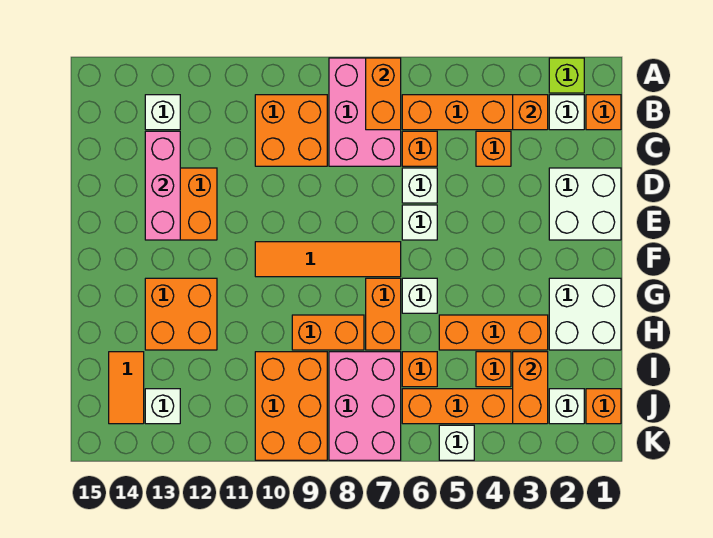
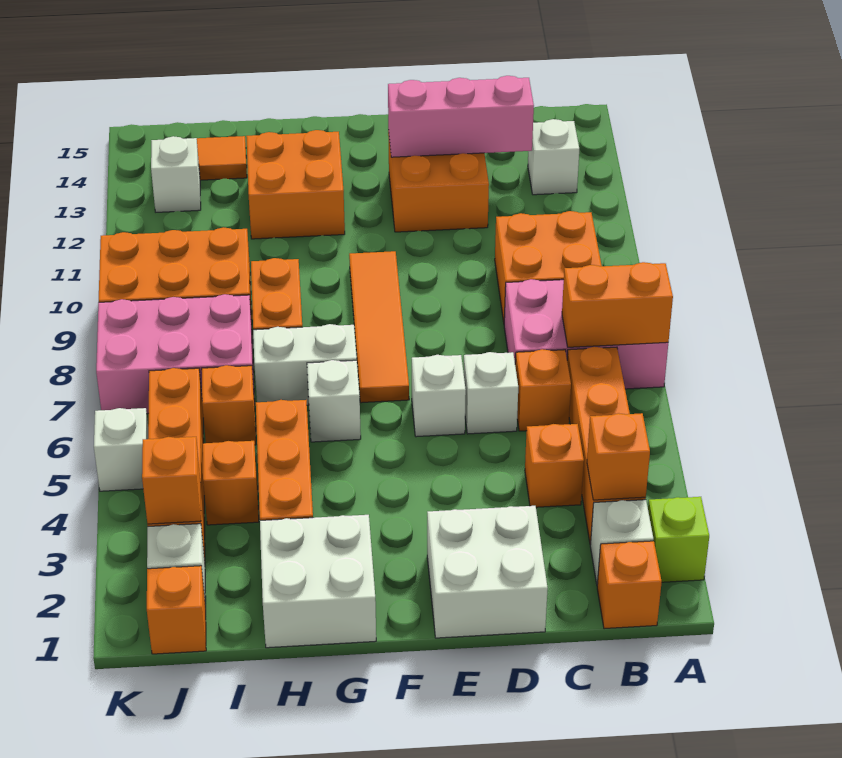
orange 1x2 brick [366,278,401,350] -> white 1x2 brick [253,324,357,405]
orange 1x2 brick [513,352,548,424] -> orange 1x1 brick [142,437,201,524]

